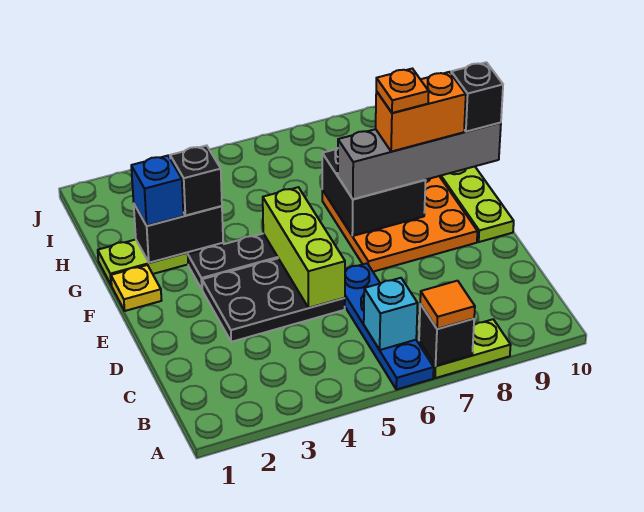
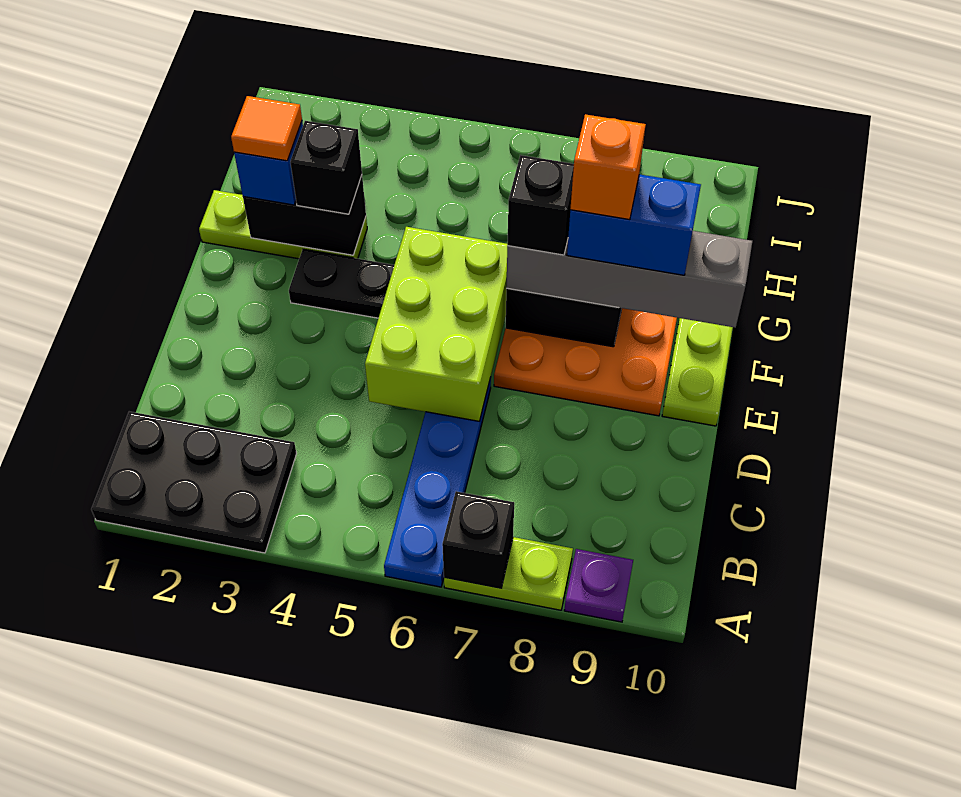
orange 1x1 tile [420,281,475,329] -> orange 1x1 tile moved to [231,96,302,161]
none -> purple 1x1 plate [564,549,633,622]
cyan 1x1 brick [364,278,418,350] -> none
black 2x3 plate [202,258,345,342] -> black 2x3 plate moved to [91,412,296,553]
lime 1x3 brick [263,187,345,308] -> lime 2x3 brick [365,227,507,422]
yellow 1x1 plate [111,265,162,311] -> none
orange 1x2 brick [376,72,466,152] -> blue 1x2 brick [567,174,701,275]
orange 1x1 plate [376,69,429,113] -> orange 1x1 brick [570,114,646,220]
black 1x1 brick [451,62,503,132] -> black 1x1 brick moved to [507,155,574,255]

